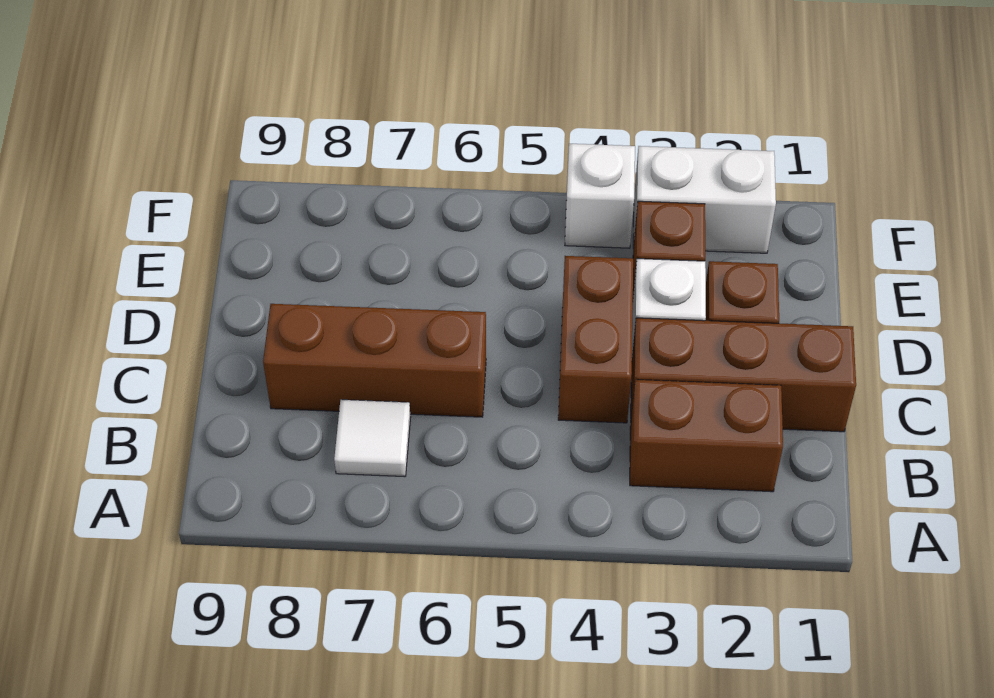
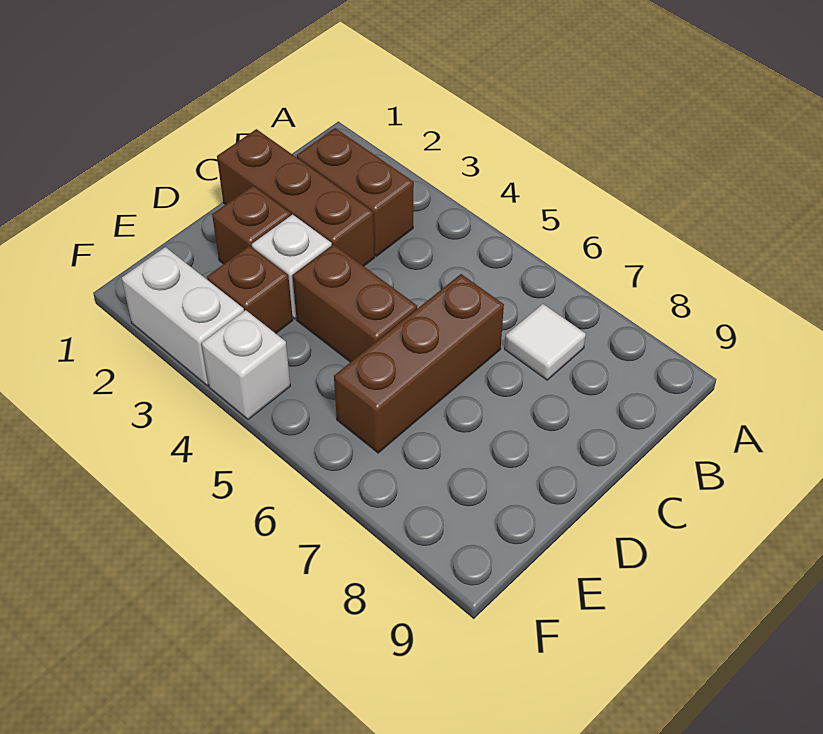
brown 1x2 brick [558,256,633,423] -> brown 1x2 brick turned to [292,244,417,362]
brown 1x3 brick [263,304,486,417] -> brown 1x3 brick turned to [334,274,504,453]

